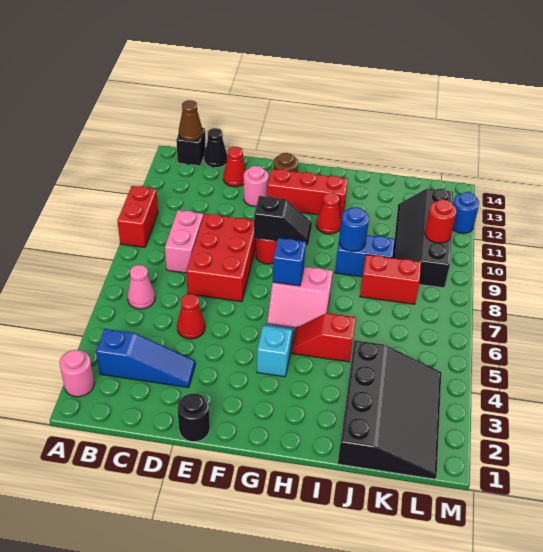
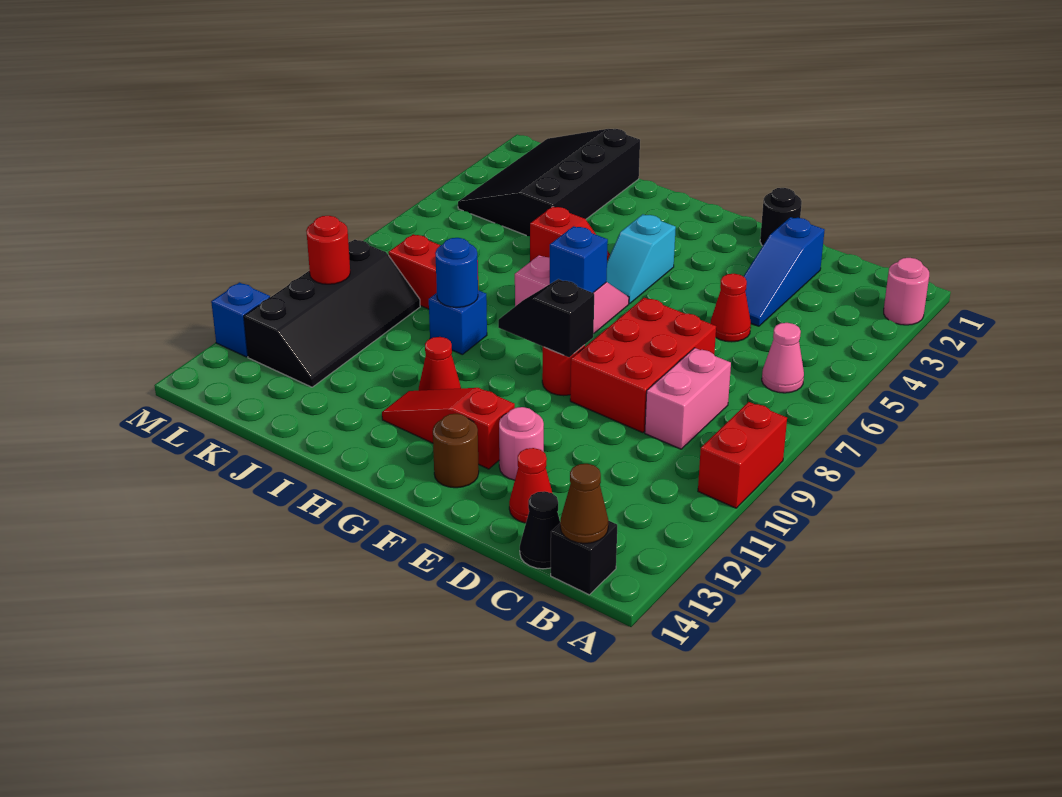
blue 1x3 slope [96,329,195,388] -> blue 1x3 slope turned to [743,217,825,326]
red 1x3 brick [267,169,348,218] -> red 1x3 slope [382,388,515,469]
blue 1x2 brick [335,235,395,277] -> blue 1x1 brick [429,290,487,354]
blue 1x1 round brick [453,192,479,233] -> blue 1x1 brick [211,282,270,357]

